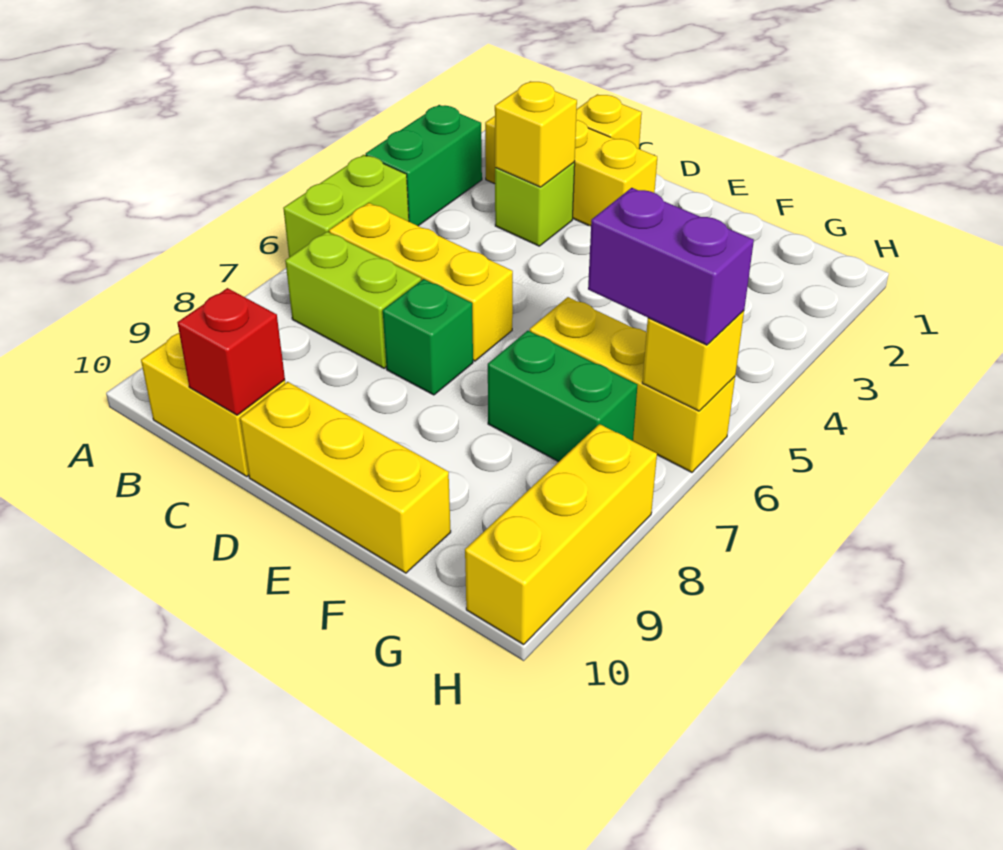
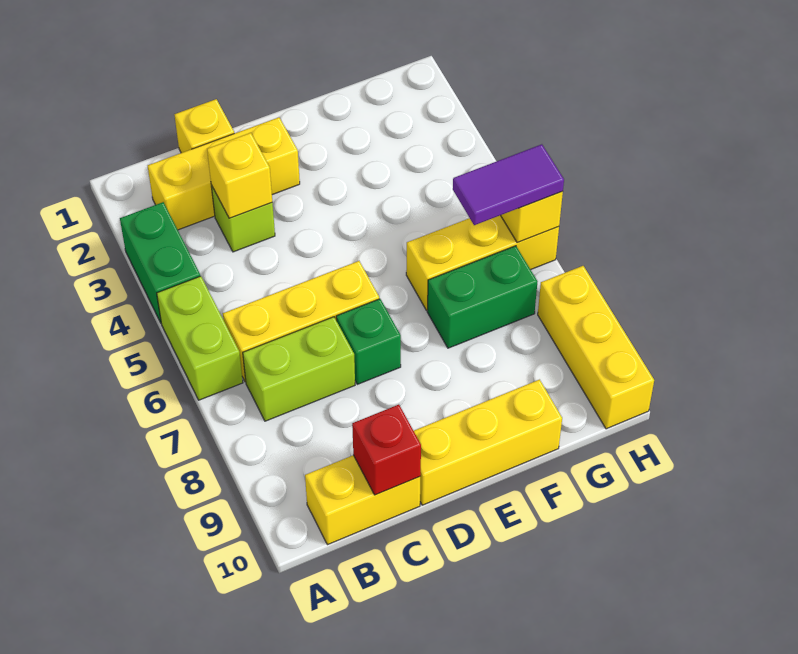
purple 1x2 brick [588,188,754,345] -> purple 1x2 tile [453,144,564,225]

